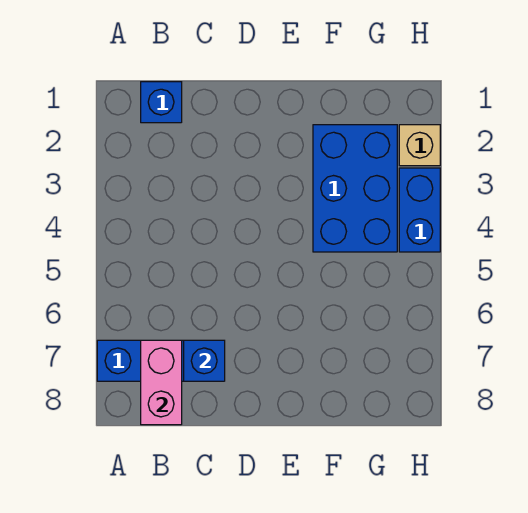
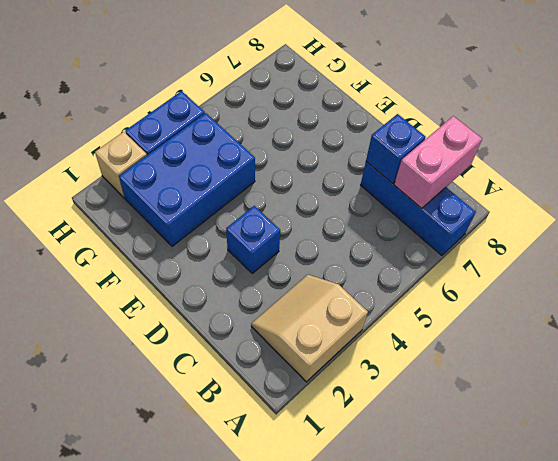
none -> tan 2x2 slope [251,275,368,382]
blue 1x1 brick [141,82,182,123] -> blue 1x1 brick moved to [226,206,280,273]

